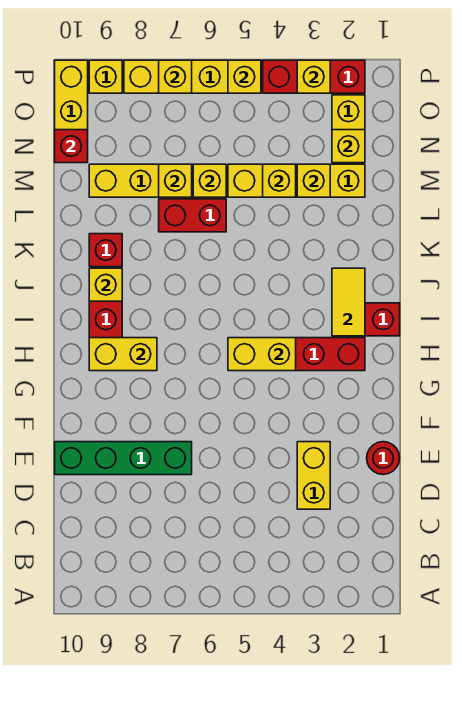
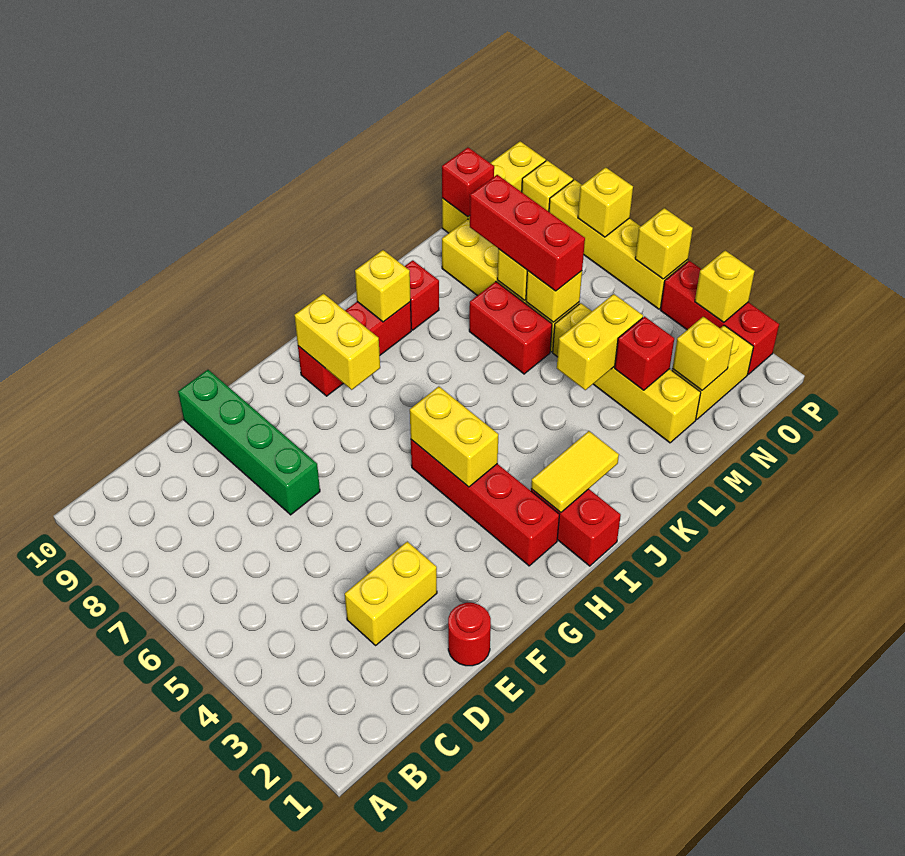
yellow 1x1 brick [297,164,330,197] -> red 1x1 brick [615,316,674,390]
yellow 1x1 brick [263,164,296,197] -> yellow 1x2 brick [557,294,643,390]
none -> red 1x3 brick [470,175,585,291]

